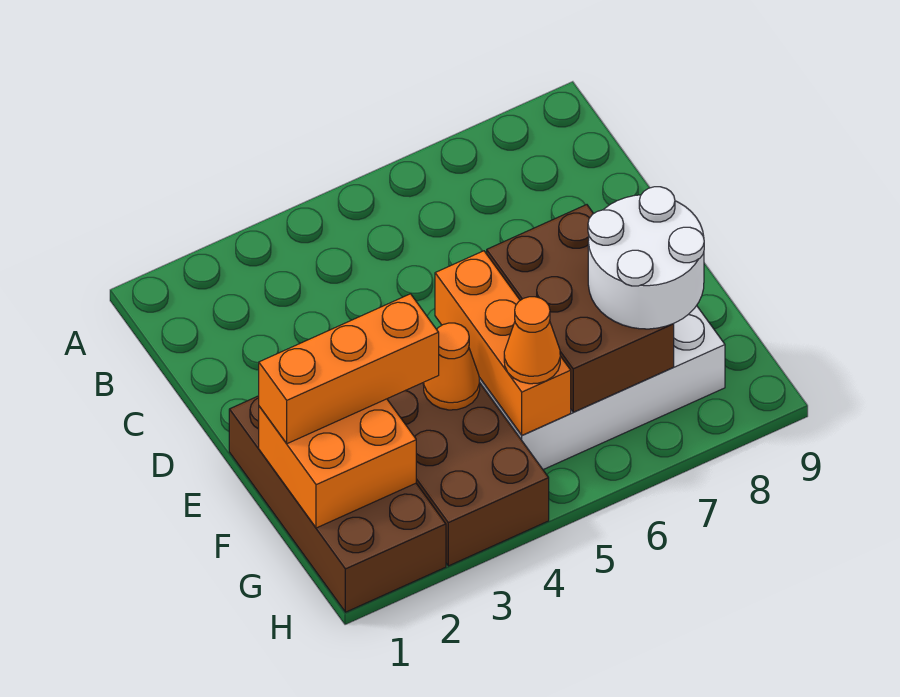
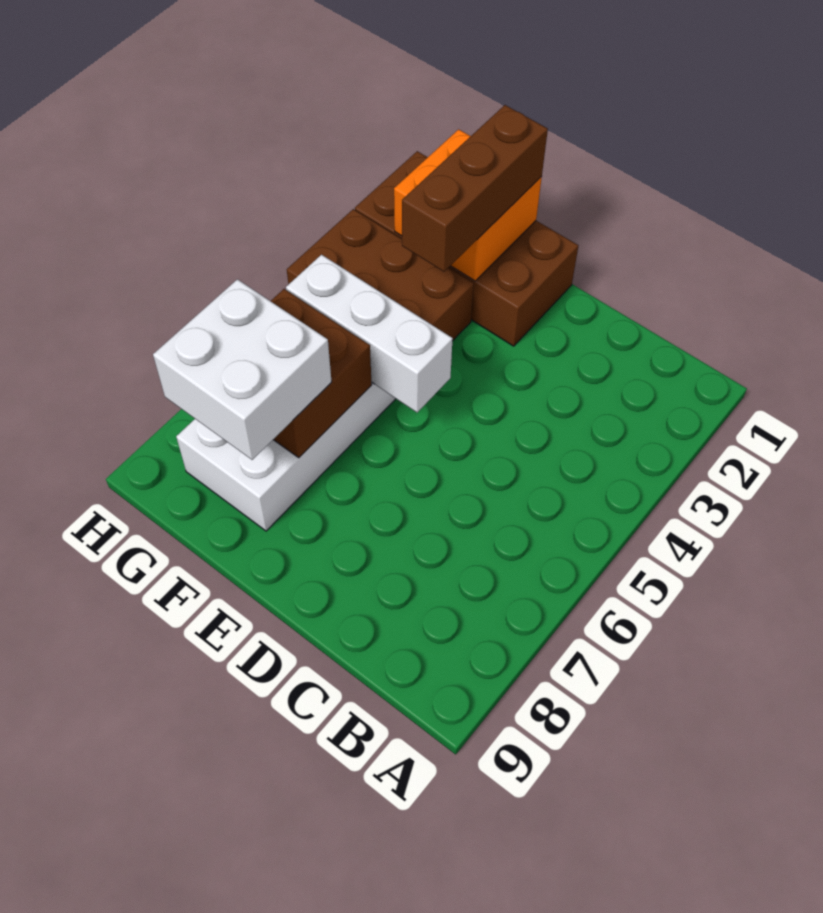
orange 1x3 brick [435,251,571,435] -> white 1x3 brick [286,255,453,412]
brown 2x3 brick [487,205,674,412] -> brown 2x2 brick [271,289,372,458]
orange 1x3 brick [259,294,439,444] -> brown 1x3 brick [402,105,548,272]
orange 1x1 cone [423,323,480,410] -> none
white 2x2 round brick [588,187,704,329] -> white 2x2 brick [153,279,332,460]
orange 1x1 cone [504,297,560,384] -> none

